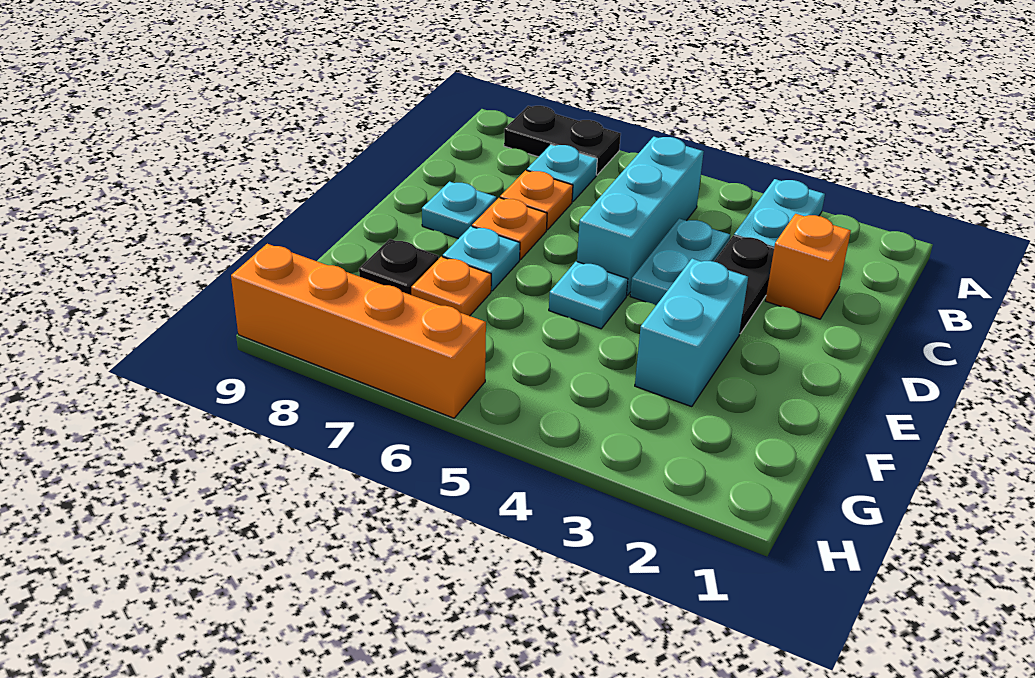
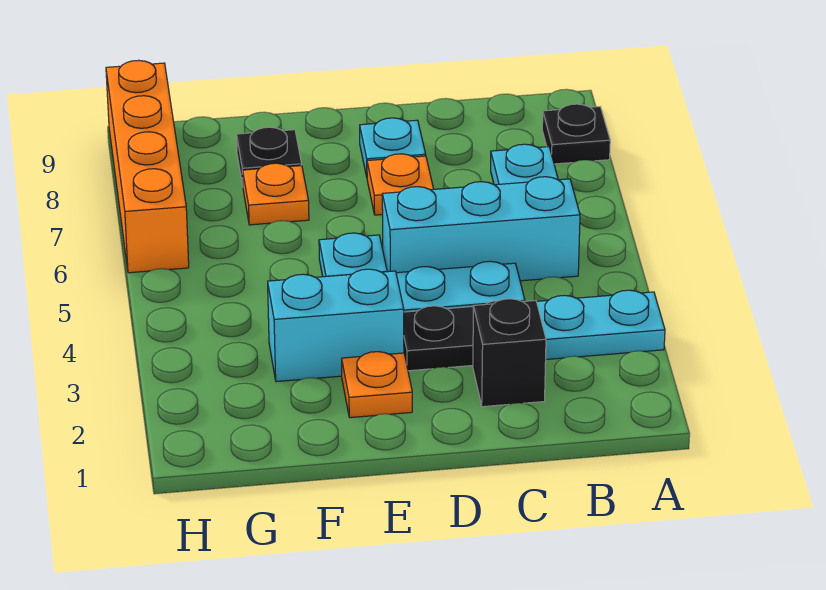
black 1x2 plate [504,106,621,175] -> black 1x1 plate [542,104,610,164]
orange 1x1 brick [766,214,851,319] -> black 1x1 brick [473,299,546,407]
orange 1x1 plate [500,170,573,230] -> orange 1x1 plate moved to [342,352,412,418]
cyan 1x1 plate [443,226,520,291] -> none

